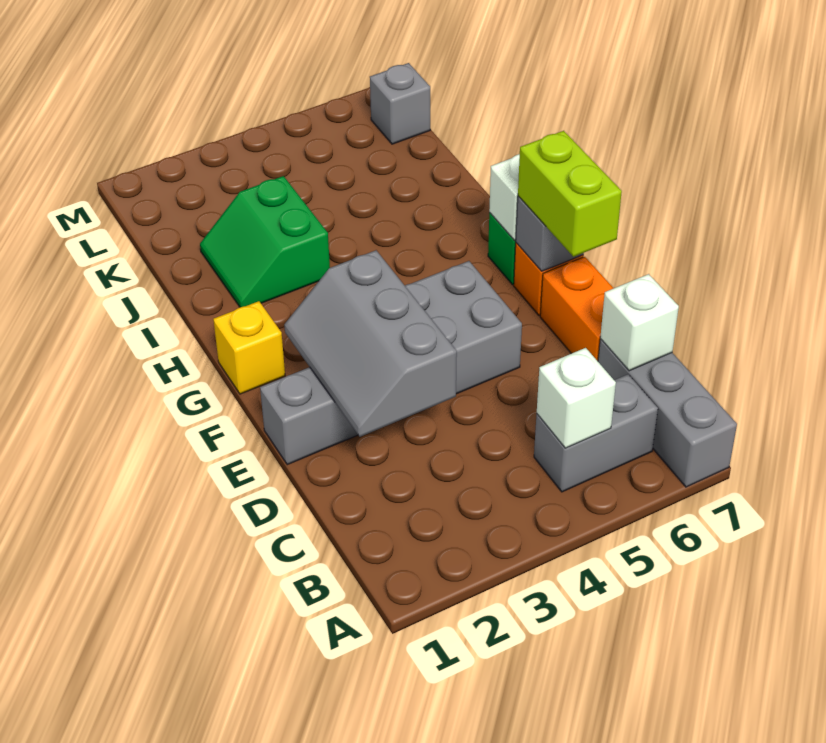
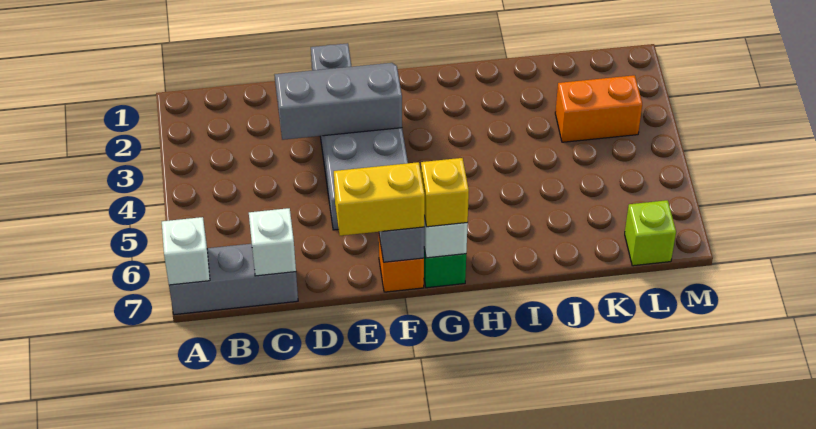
grey 1x2 brick [534,374,658,492] -> none
white 1x1 brick [537,348,616,448] -> white 1x1 brick moved to [162,217,210,285]
orange 1x2 brick [540,257,614,361] -> orange 1x2 brick moved to [555,75,642,142]
lime 1x2 brick [518,131,622,257] -> yellow 1x2 brick [334,162,425,236]
yellow 1x1 brick [213,301,285,394] -> yellow 1x1 brick moved to [421,158,469,227]
green 2x2 slope [200,176,330,307] -> none
grey 1x1 brick [370,63,430,144] -> lime 1x1 brick [625,200,676,266]

